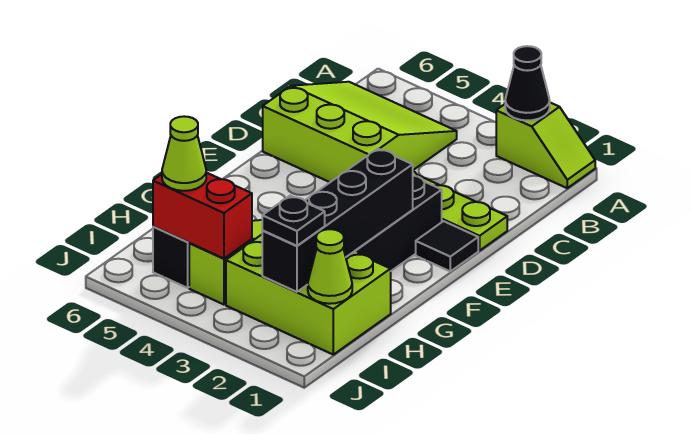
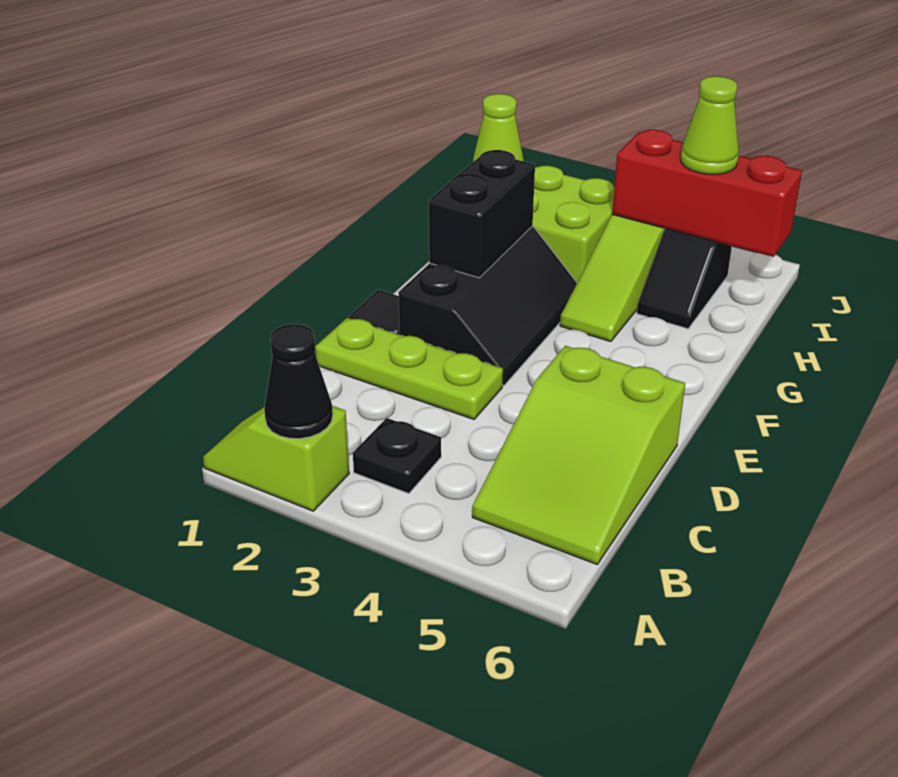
lime 3x3 slope [263,82,457,182] -> lime 2x3 slope [472,346,685,564]
black 1x4 brick [262,149,413,292] -> black 1x2 brick [429,150,535,278]
black 1x1 plate [262,196,325,246] -> black 1x1 plate moved to [353,418,441,493]
red 1x2 brick [153,173,252,258] -> red 1x3 brick [612,130,802,257]

